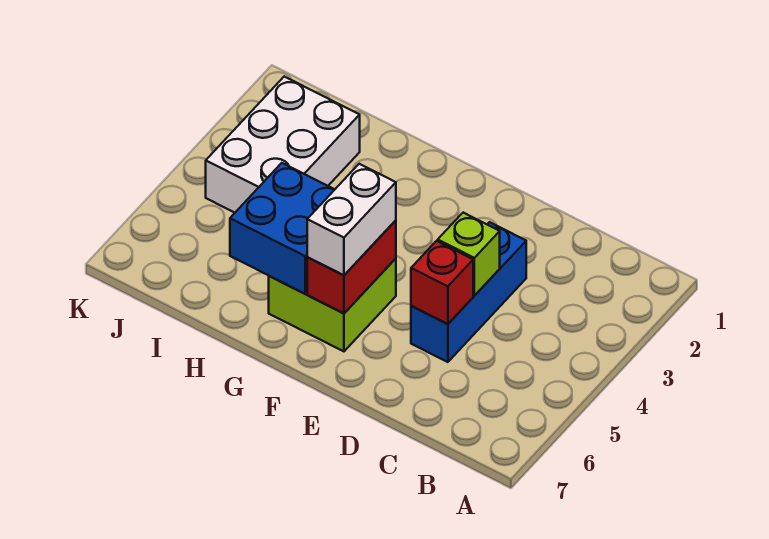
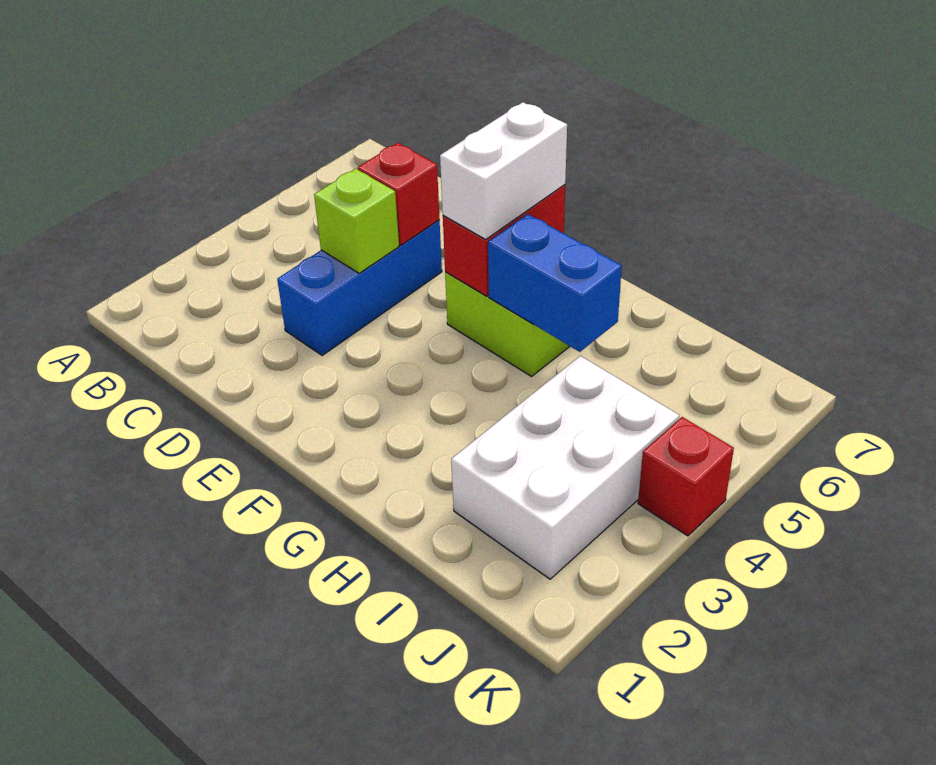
blue 2x2 brick [230,163,335,294] -> blue 1x2 brick [488,214,622,352]
none -> red 1x1 brick [638,417,734,536]

